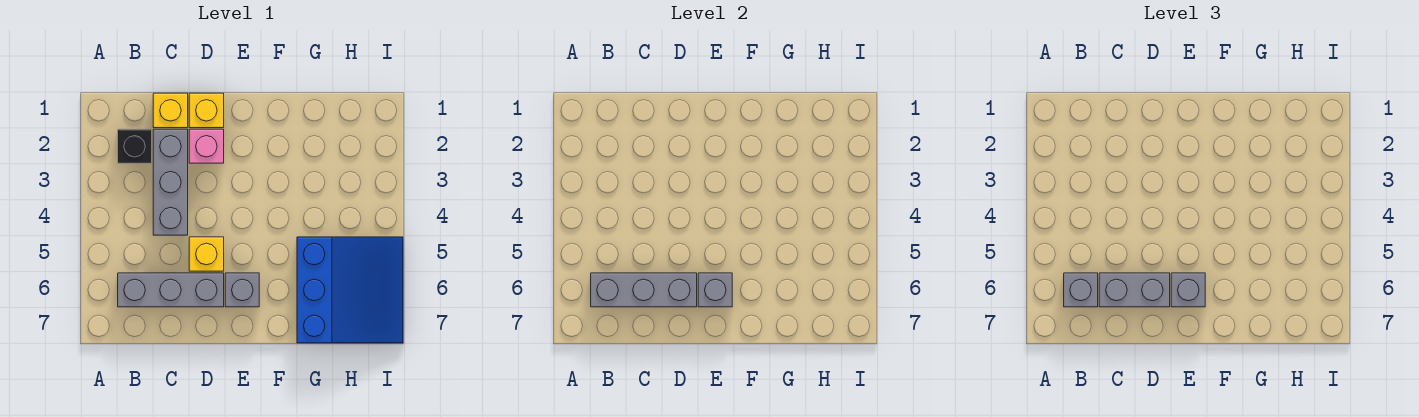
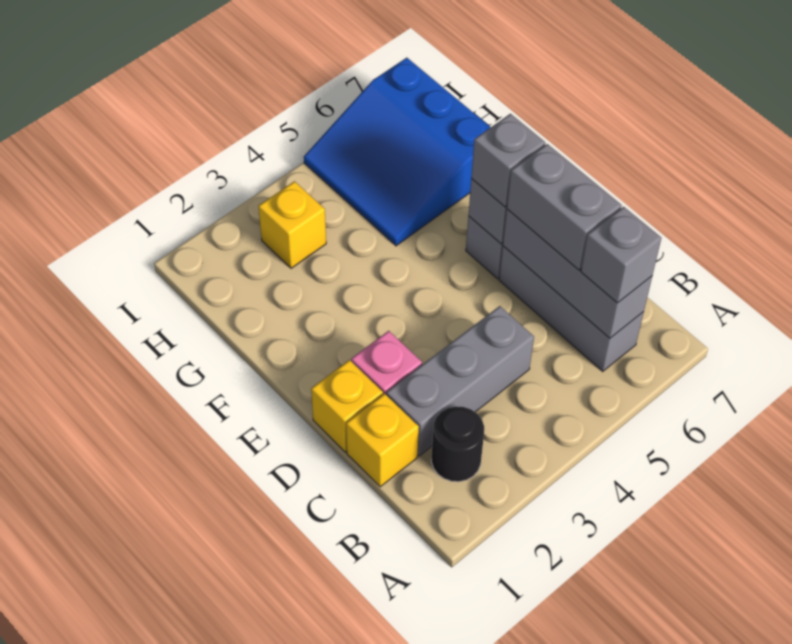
black 1x1 brick [118,129,152,163] -> black 1x1 round brick [431,406,484,482]
yellow 1x1 brick [189,237,224,271] -> yellow 1x1 brick moved to [258,181,326,268]
blue 3x3 slope [297,237,403,343] -> blue 3x3 slope turned to [304,58,491,246]

